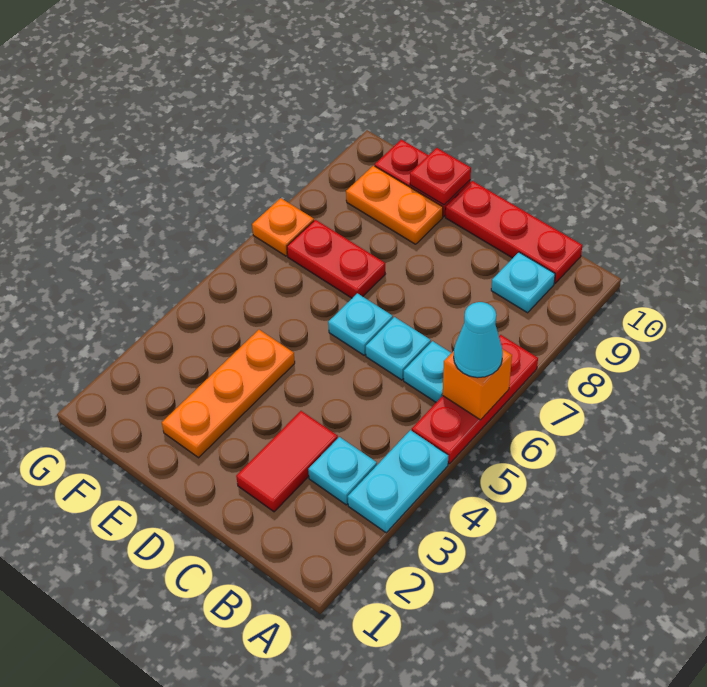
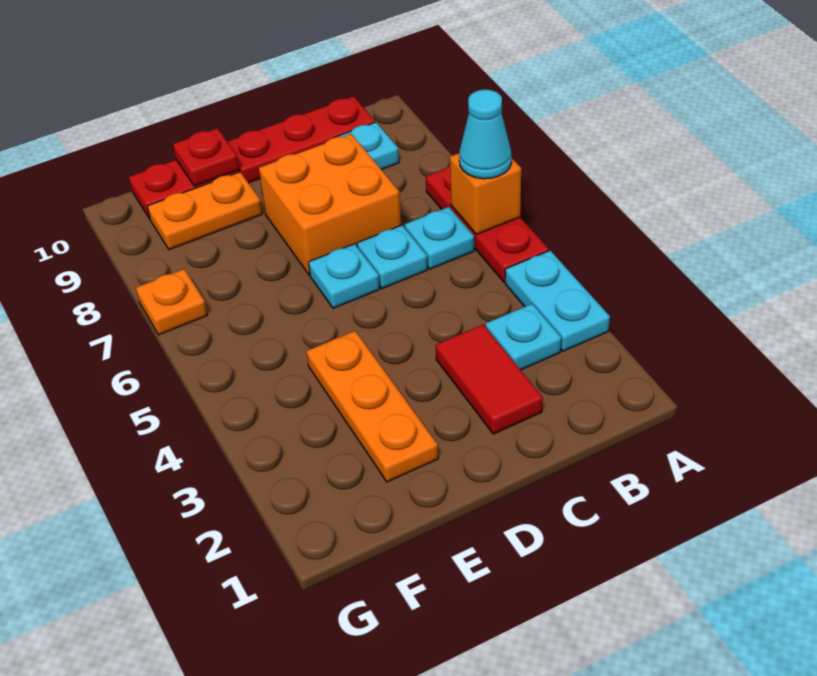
none -> orange 2x2 brick [259,134,401,275]
red 1x2 plate [287,220,385,298] -> none

